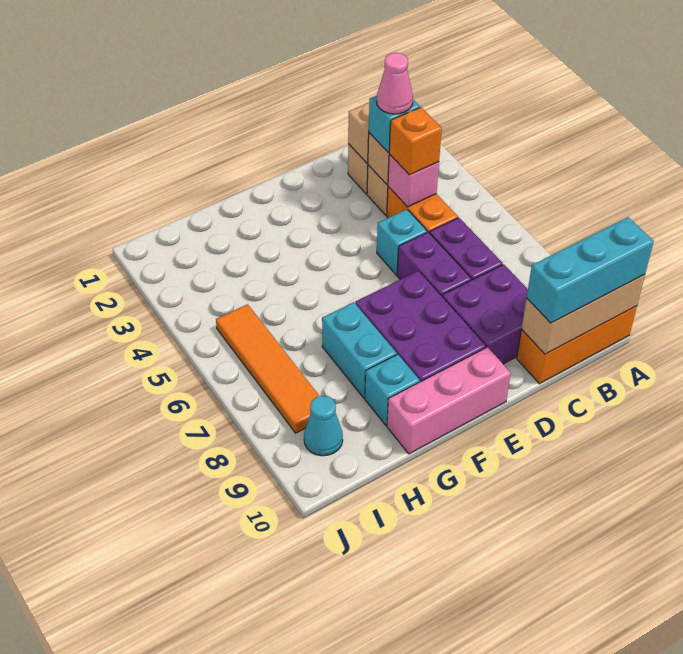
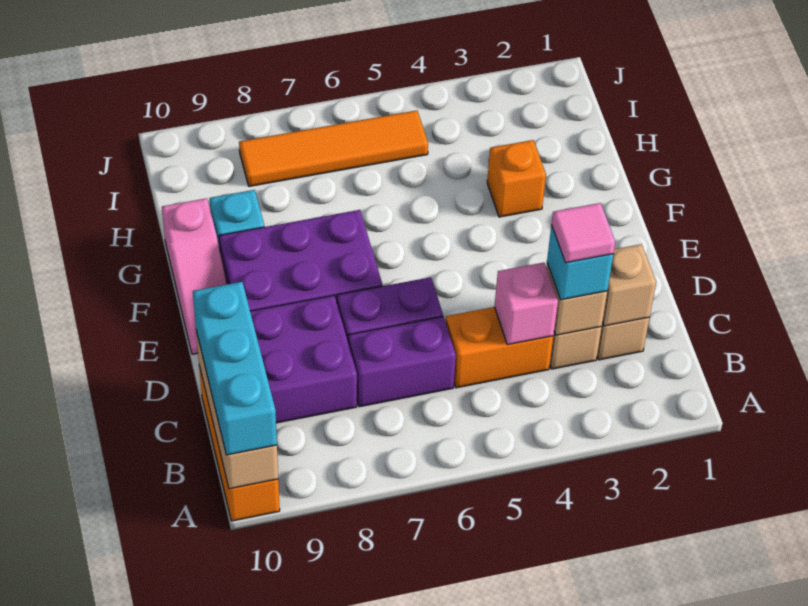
pink 1x1 cone [377,53,413,114] -> pink 1x1 tile [552,203,615,263]
orange 1x1 brick [389,107,442,175] -> orange 1x1 brick moved to [487,140,546,217]
cyan 1x1 brick [377,209,427,275] -> none
pink 1x3 brick [387,347,511,454] -> pink 1x3 slope [162,198,227,354]
cyan 1x2 brick [322,302,397,398] -> none
cyan 1x1 cone [304,396,343,456] -> none

